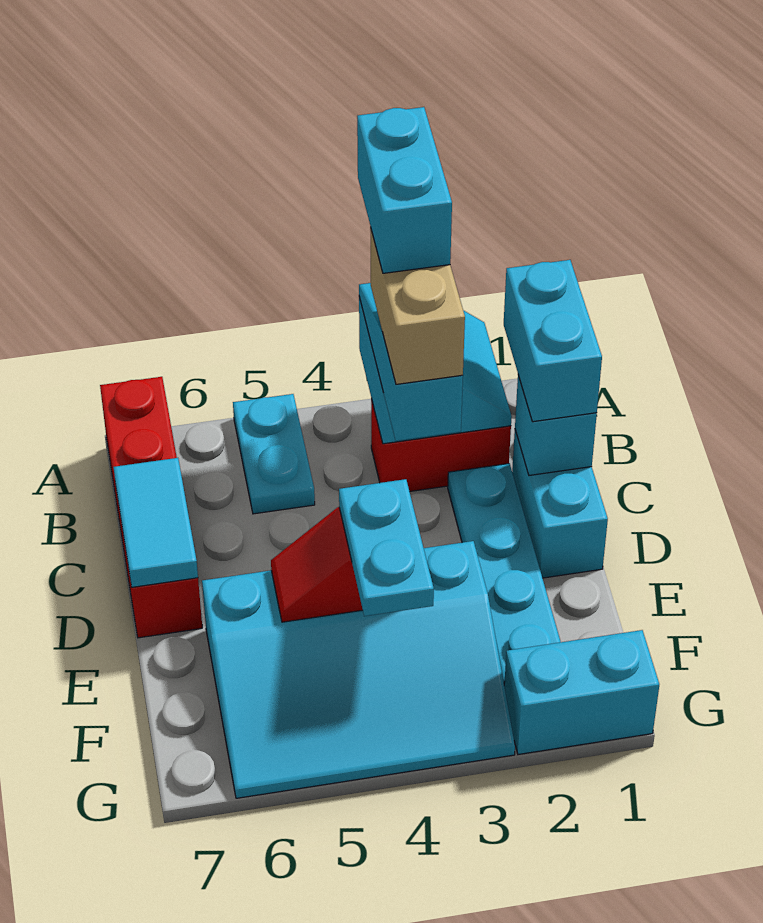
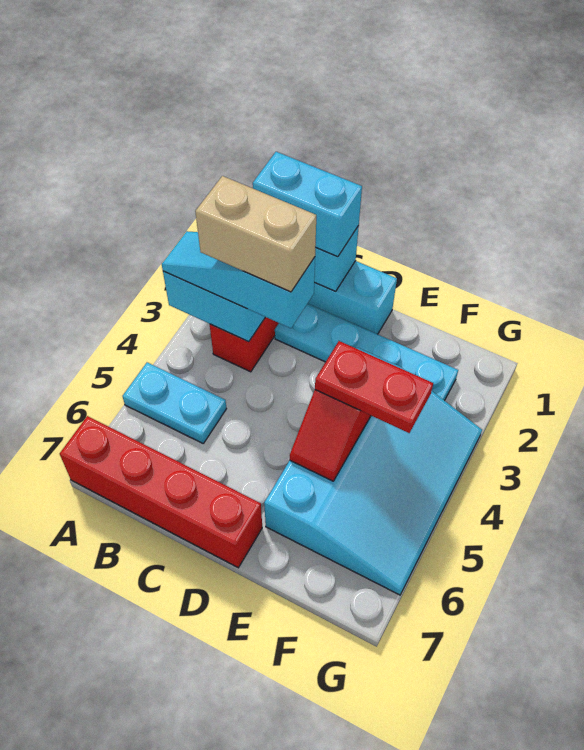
cyan 1x2 brick [357,107,452,273] -> none
cyan 1x2 tile [113,458,198,587] -> none
cyan 1x2 plate [339,479,434,616] -> red 1x2 plate [315,341,433,433]
cyan 1x2 brick [504,630,659,754] -> none

